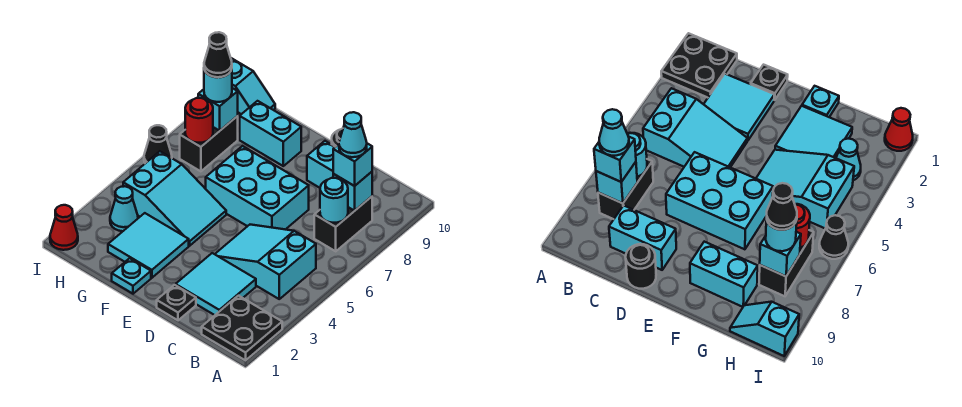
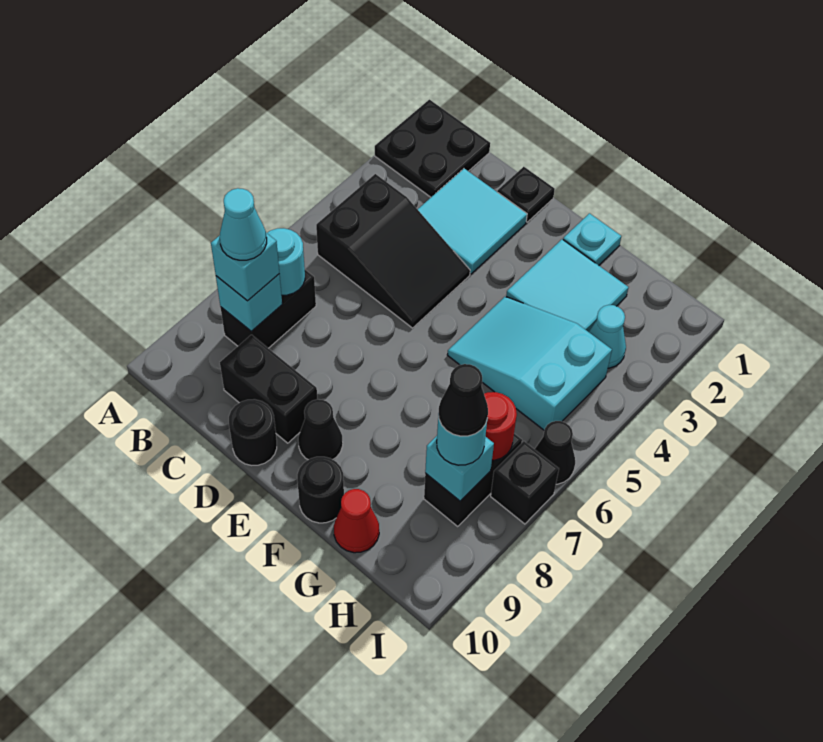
cyan 2x3 slope [215,225,316,299] -> black 2x3 slope [316,174,470,328]
cyan 1x2 brick [307,141,335,188] -> black 1x2 brick [220,335,317,443]
cyan 2x3 brick [206,146,309,230] -> none
none -> black 1x1 cone [298,399,343,460]
cyan 1x2 brick [240,101,301,166] -> none
none -> black 1x1 round brick [297,457,344,523]
cyan 1x2 slope [231,58,275,114] -> none
red 1x1 cone [50,205,78,250] -> red 1x1 cone moved to [334,489,379,553]
none -> black 1x1 brick [491,441,559,524]

